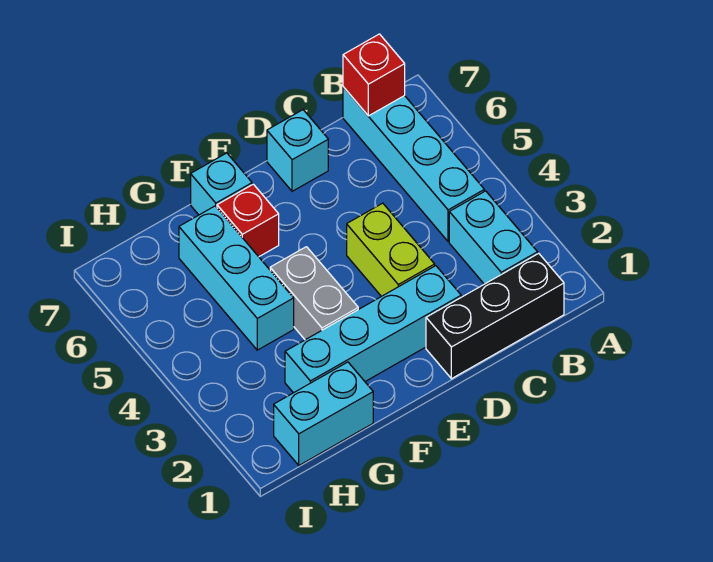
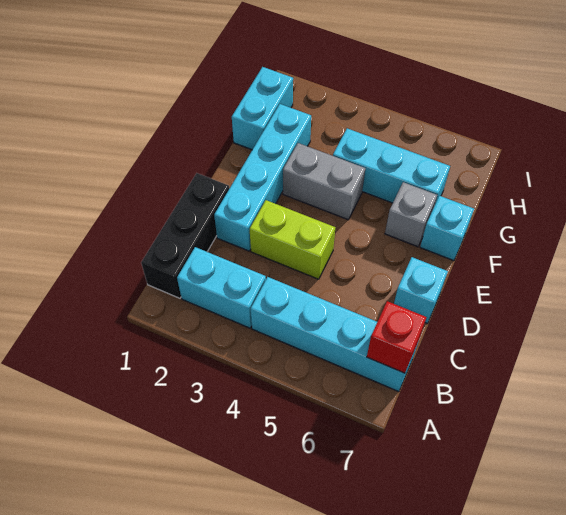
red 1x1 brick [217,184,279,257] -> grey 1x1 brick [385,182,437,247]

